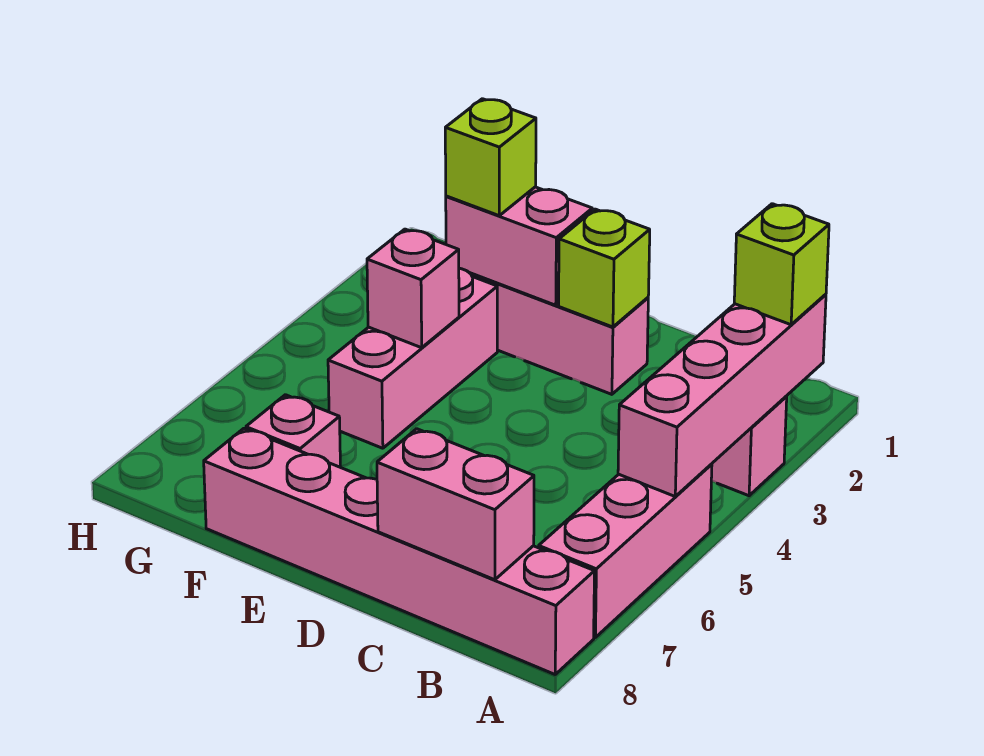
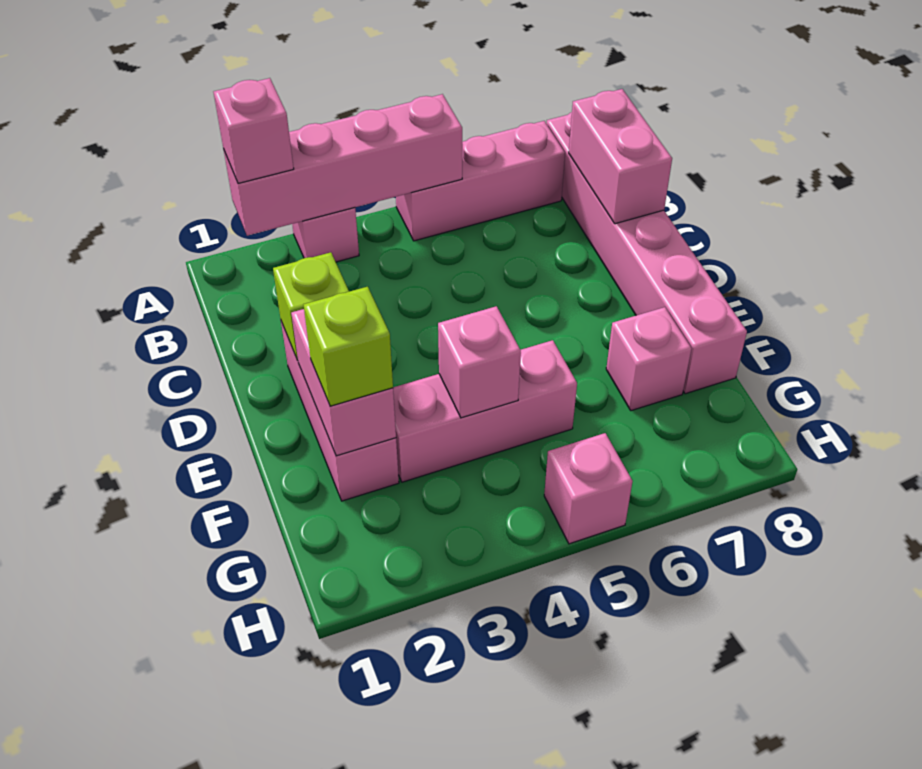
lime 1x1 brick [734,204,829,325] -> pink 1x1 brick [214,78,294,183]
none -> pink 1x1 brick [544,433,633,544]

